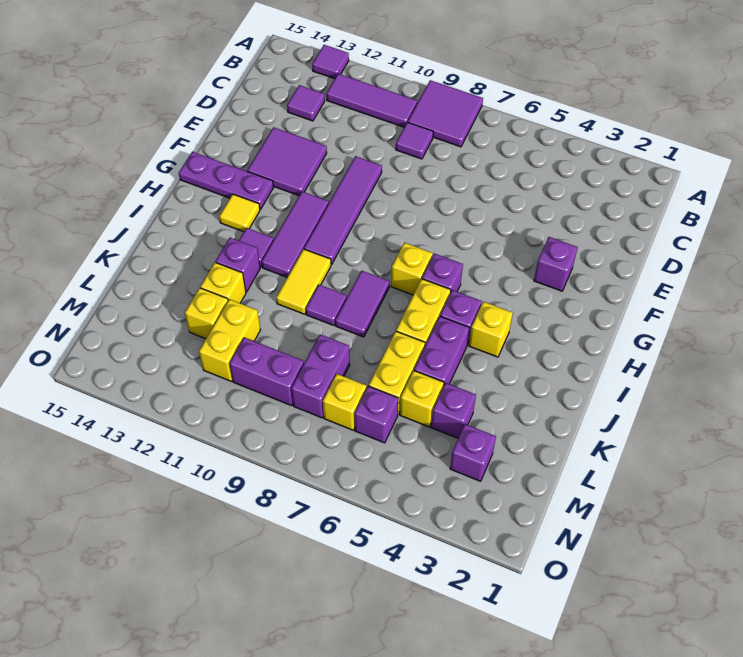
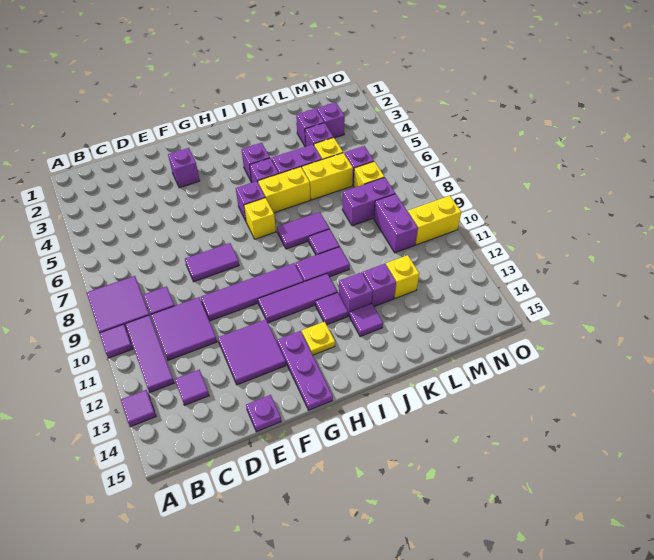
none -> purple 1x1 tile [100,324,133,358]
none -> purple 2x2 tile [151,297,217,360]
none -> purple 1x2 tile [185,243,239,282]
none -> purple 1x1 plate [246,395,281,432]
yellow 1x1 tile [219,194,260,232] -> yellow 1x1 plate [302,322,335,355]
yellow 1x1 brick [469,302,513,357] -> purple 1x1 brick [241,143,270,182]
yellow 1x2 tile [276,249,331,314] -> purple 1x2 tile [296,247,350,282]
none -> purple 1x1 tile [350,304,383,337]
yellow 1x1 brick [200,262,246,303] -> purple 1x1 brick [363,264,396,307]
none -> purple 1x1 brick [296,109,324,146]
yellow 1x2 brick [199,299,260,381] -> yellow 1x2 brick moved to [408,196,461,245]

